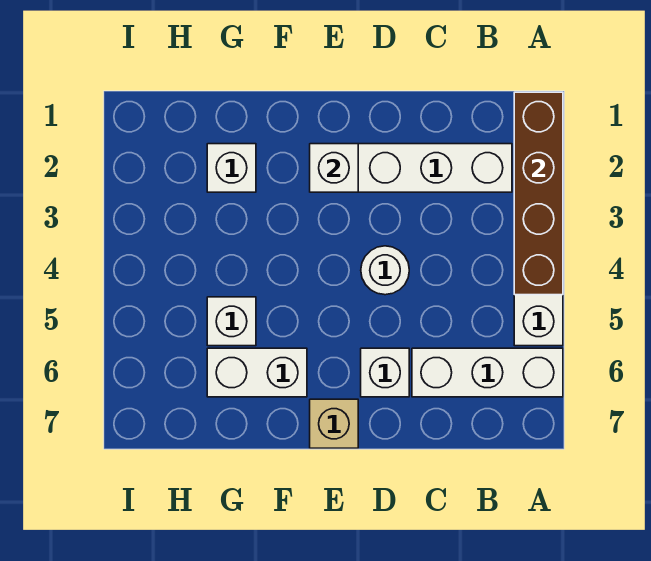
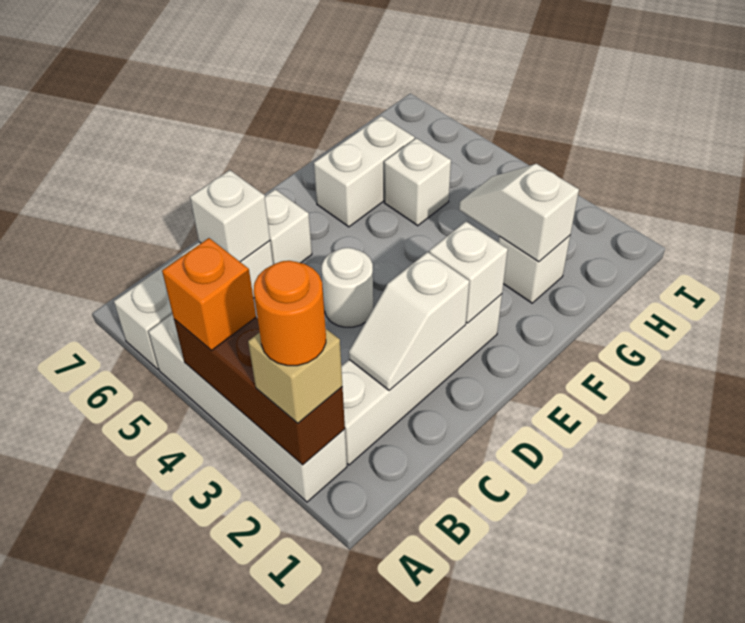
brown 1x4 brick [514,92,563,295] -> brown 1x3 brick [174,318,345,465]
none -> orange 1x1 round brick [254,261,326,366]
none -> orange 1x1 brick [162,238,256,350]
none -> white 1x2 slope [349,252,469,390]
none -> white 1x1 brick [190,170,270,262]
tan 1x1 brick [310,399,358,448] -> tan 1x1 brick moved to [248,329,342,423]
none -> white 1x2 slope [459,164,579,262]

